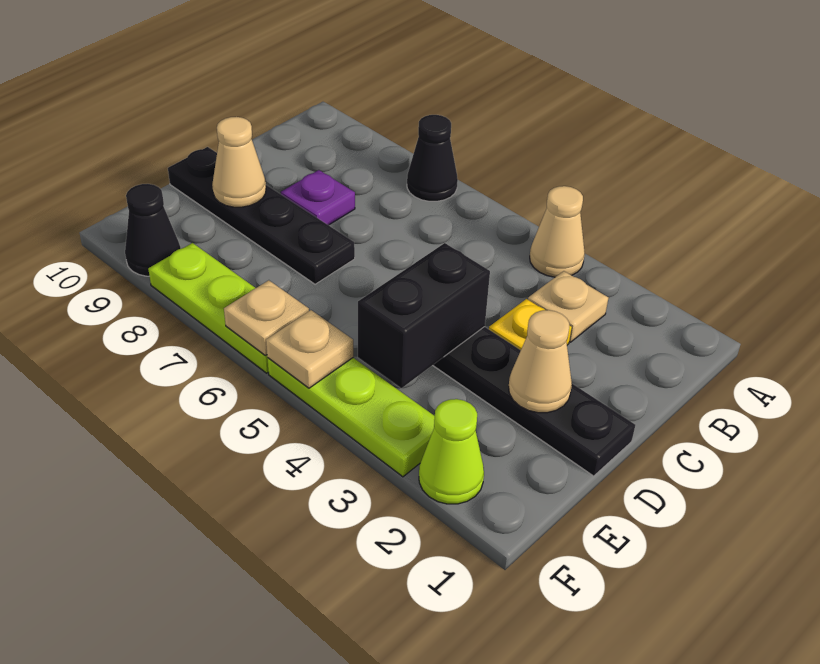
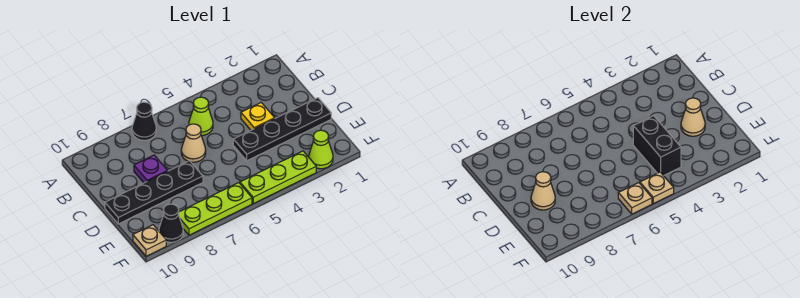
tan 1x1 cone [530,186,585,277] -> tan 1x1 cone moved to [181,124,206,162]
tan 1x1 plate [528,271,608,342] -> tan 1x1 plate moved to [133,225,166,256]
none -> lime 1x1 cone [189,97,213,135]

